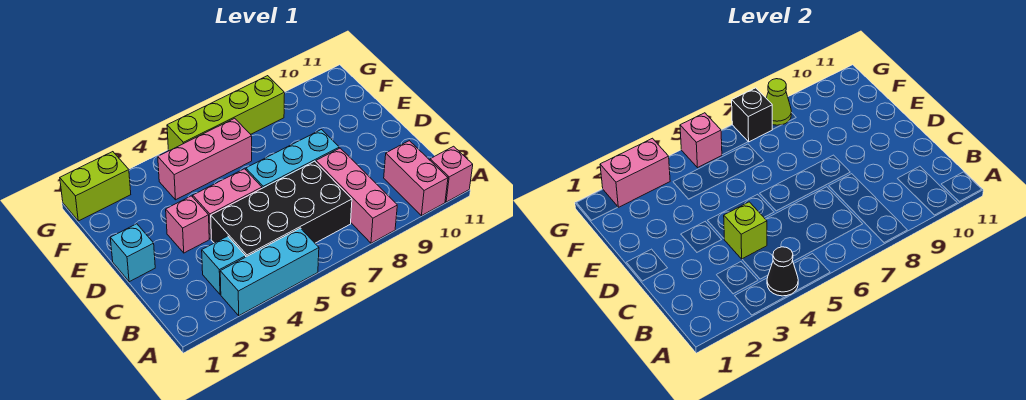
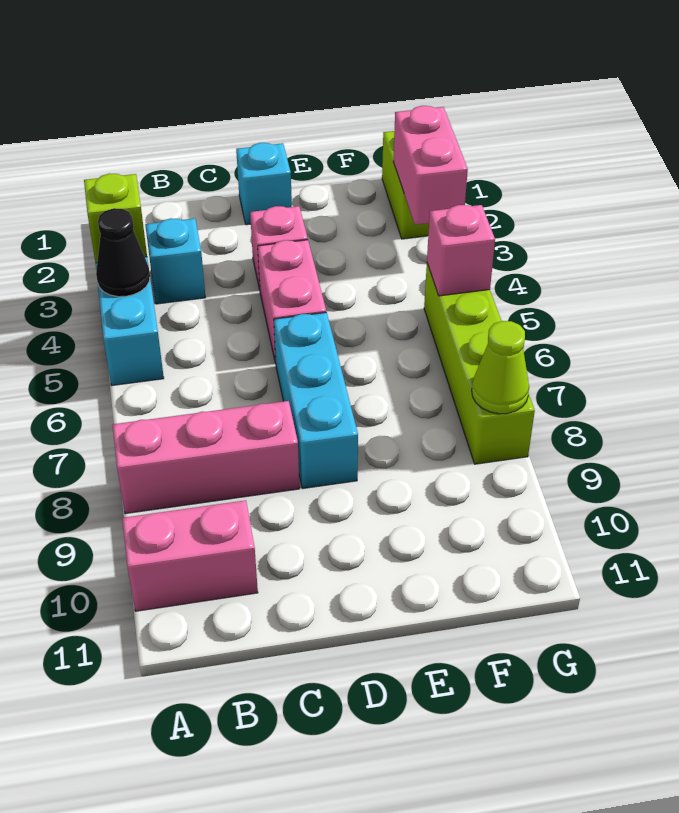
pink 1x1 brick [430,146,473,202] -> none
black 2x4 brick [211,161,352,257] -> none
lime 1x1 brick [724,202,767,259] -> lime 1x1 brick moved to [84,173,147,263]
pink 1x3 brick [158,118,252,200] -> none
black 1x1 brick [732,88,773,142] -> none

